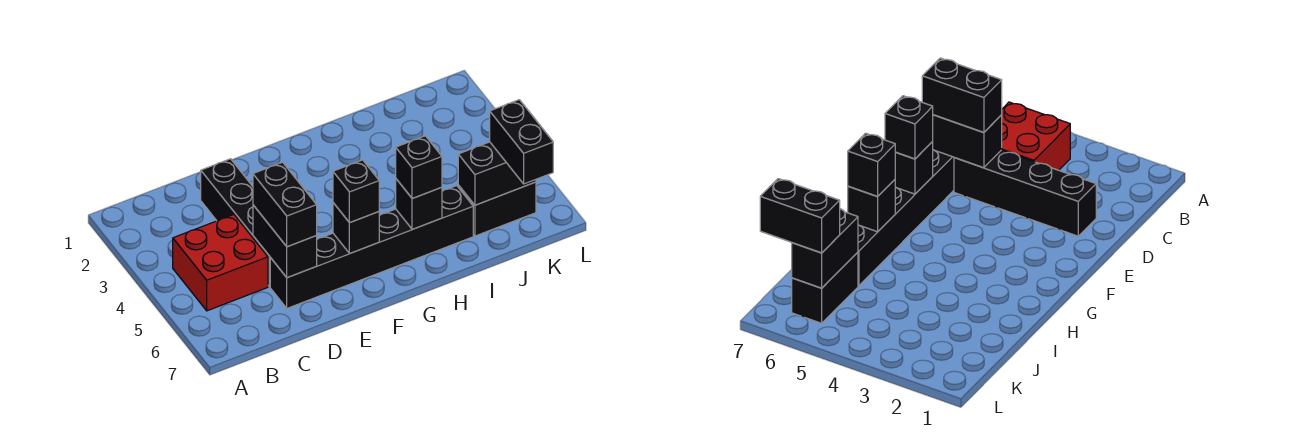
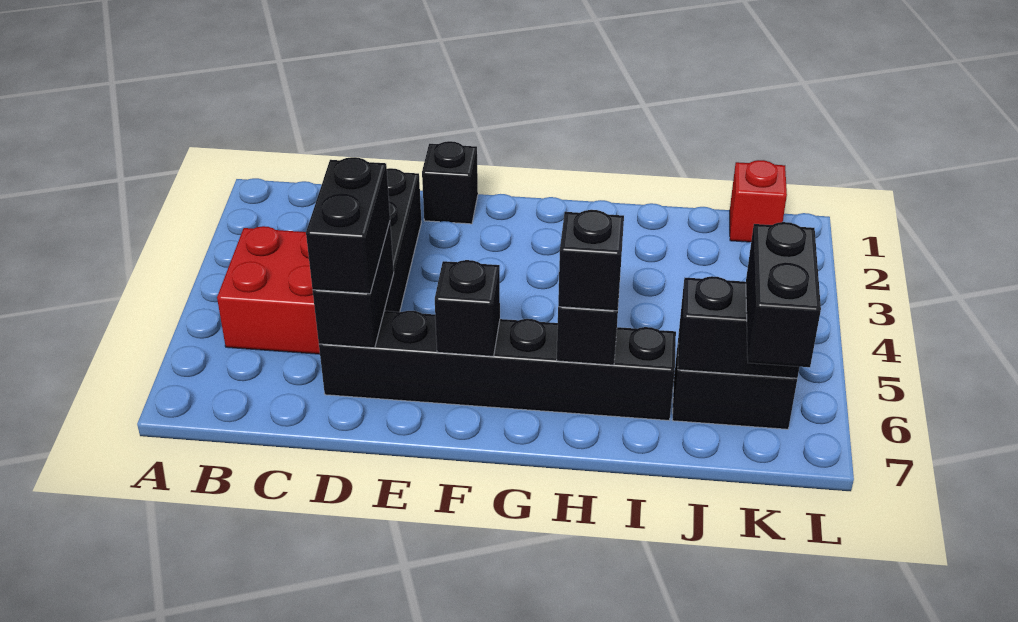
black 1x1 brick [333,160,379,223] -> black 1x1 brick moved to [422,141,478,224]
none -> red 1x1 brick [730,160,787,242]

